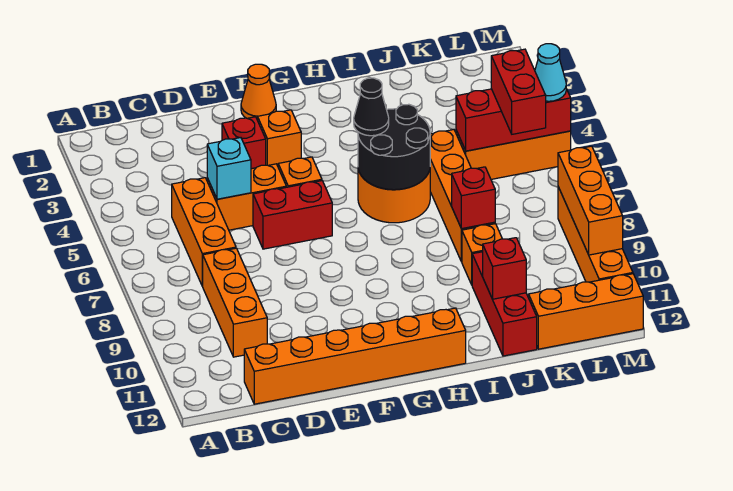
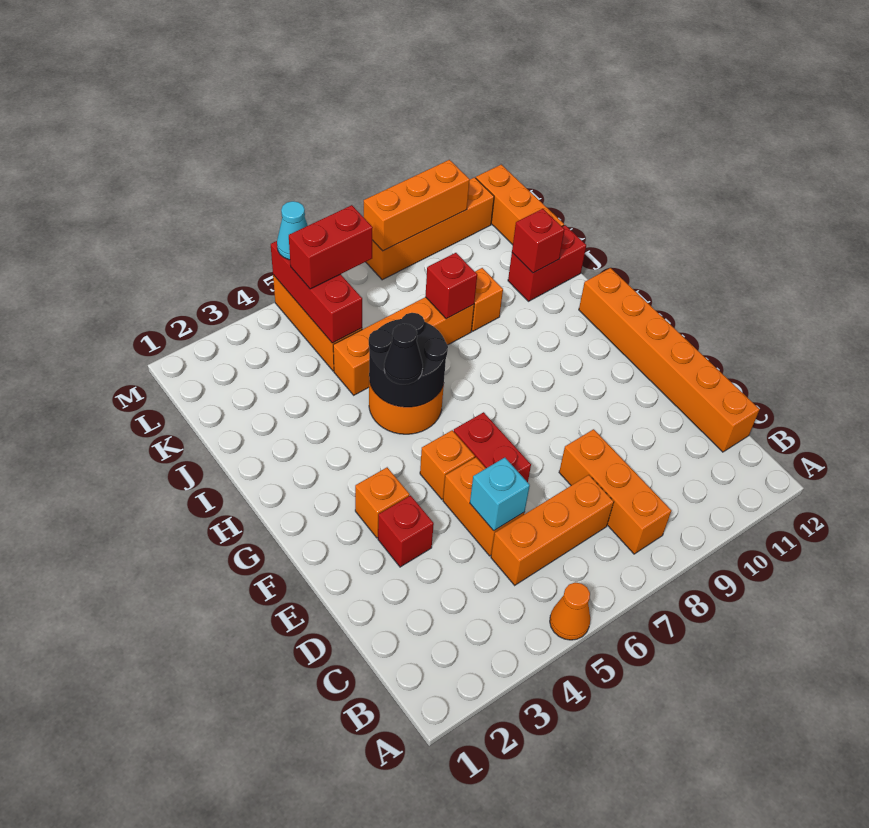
orange 1x3 brick [202,248,267,357] -> orange 1x3 brick turned to [559,429,671,554]
orange 1x1 cone [241,64,276,120] -> orange 1x1 cone moved to [550,583,590,640]
red 1x3 brick [472,252,537,356] -> red 1x2 brick [508,225,586,301]

